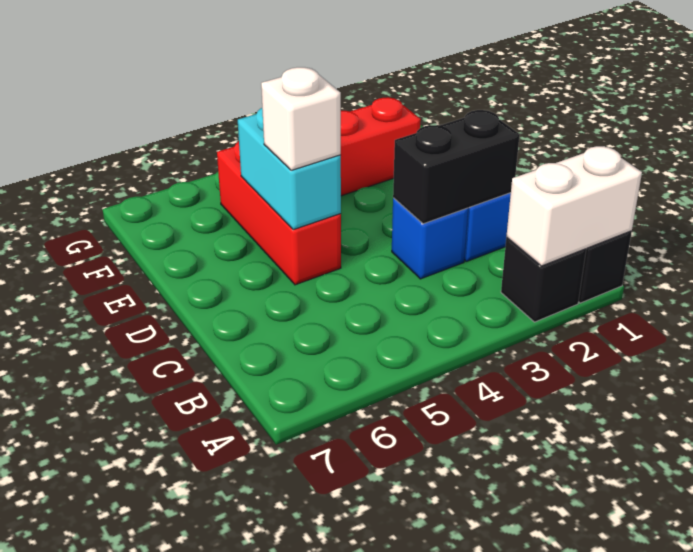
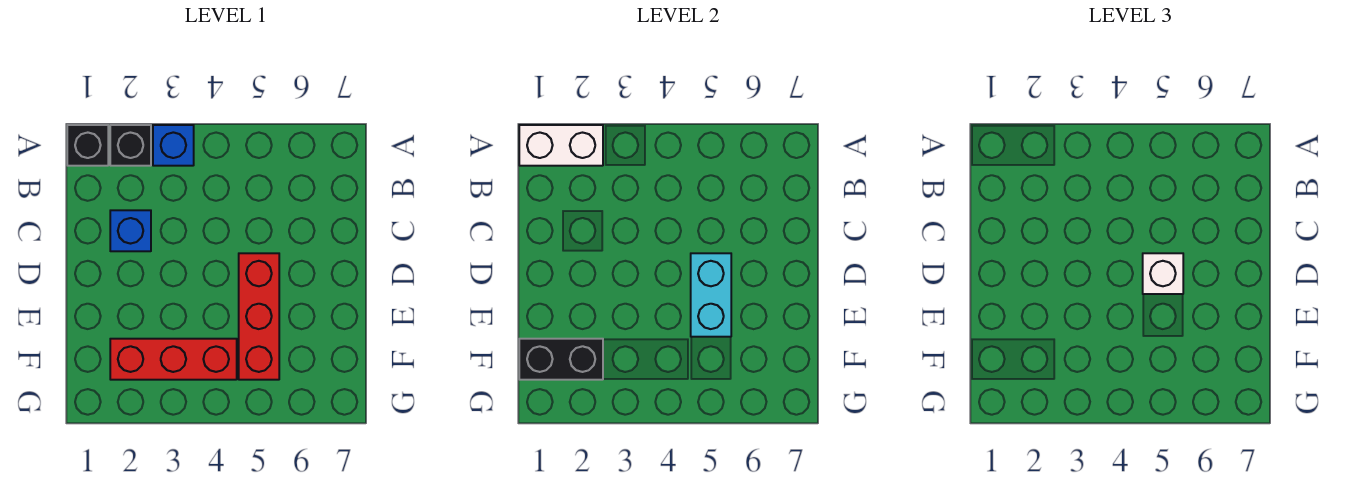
black 1x2 brick [393,110,520,224] -> black 1x2 brick moved to [519,339,603,380]
blue 1x1 brick [392,198,468,279] -> blue 1x1 brick moved to [153,125,194,166]

